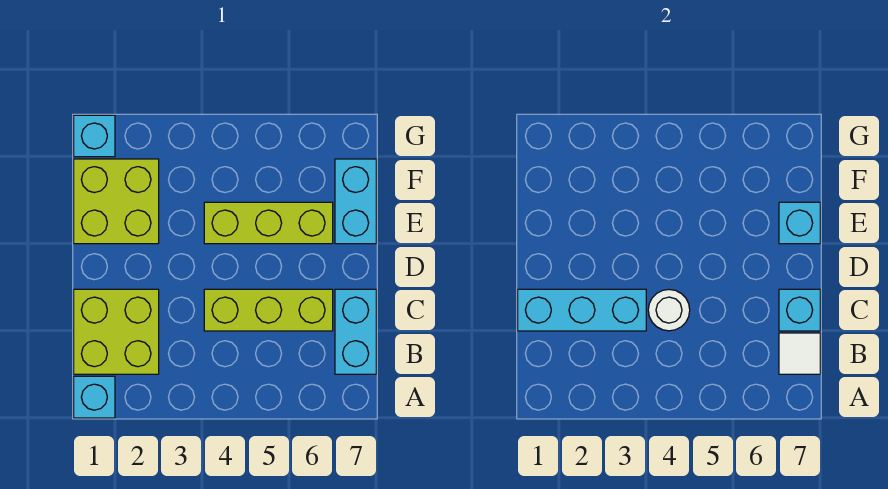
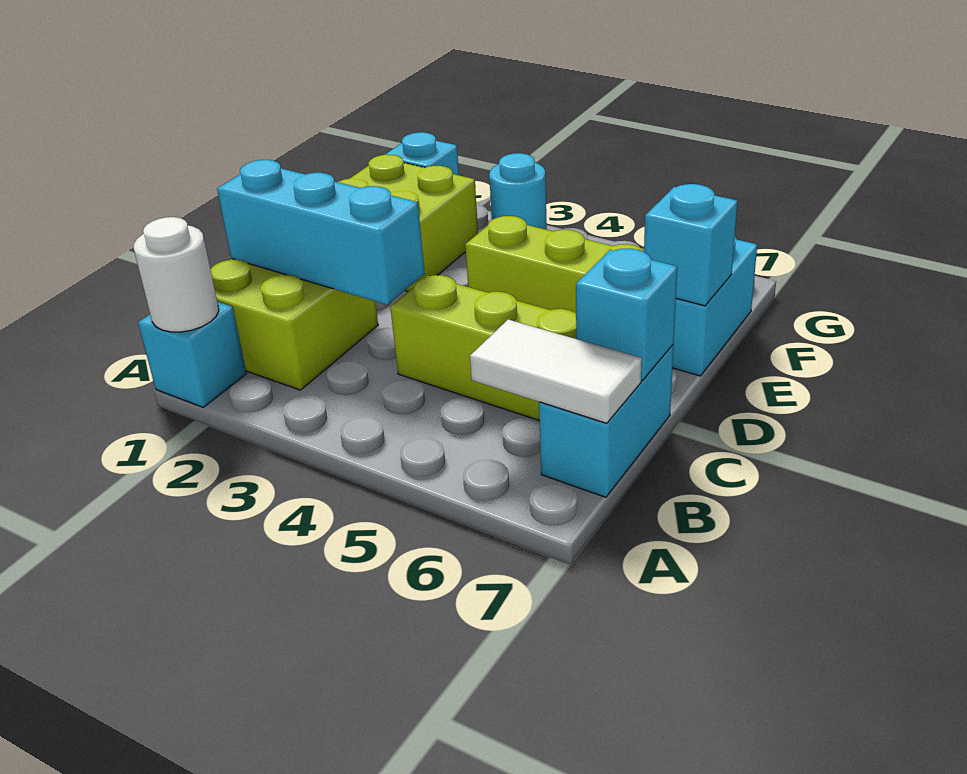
white 1x1 tile [779,333,820,374] -> white 1x2 tile [470,319,642,423]
white 1x1 round brick [648,290,690,331] -> white 1x1 round brick moved to [134,217,219,332]
none -> cyan 1x1 round brick [489,153,547,230]

